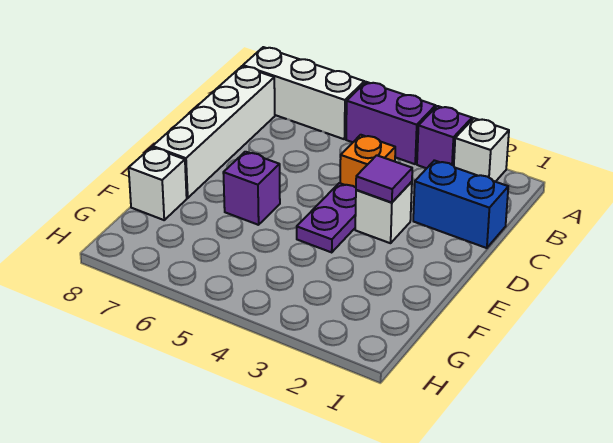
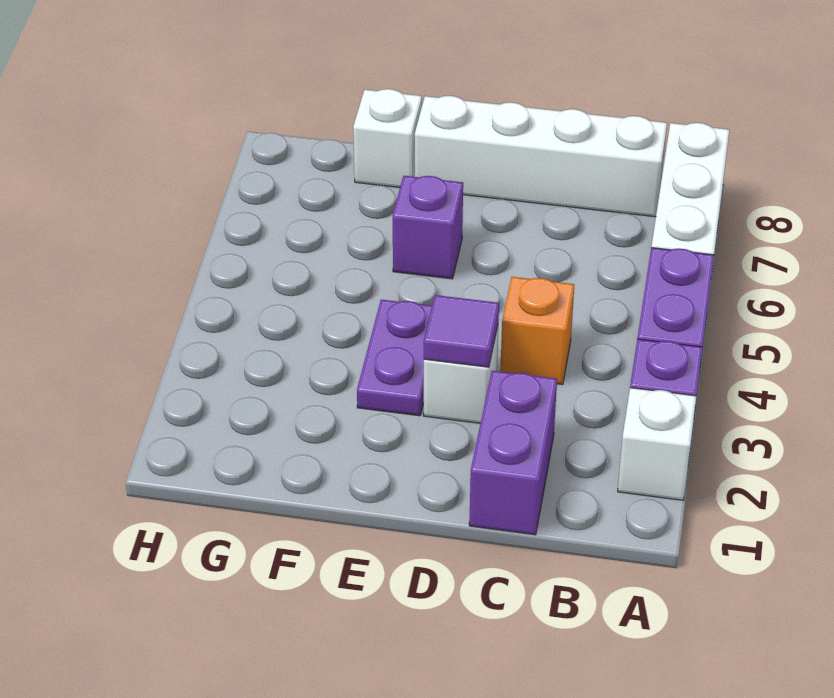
blue 1x2 brick [413,160,508,248] -> purple 1x2 brick [469,371,557,535]
purple 1x2 plate [297,183,356,252] -> purple 1x2 plate turned to [357,300,432,416]

